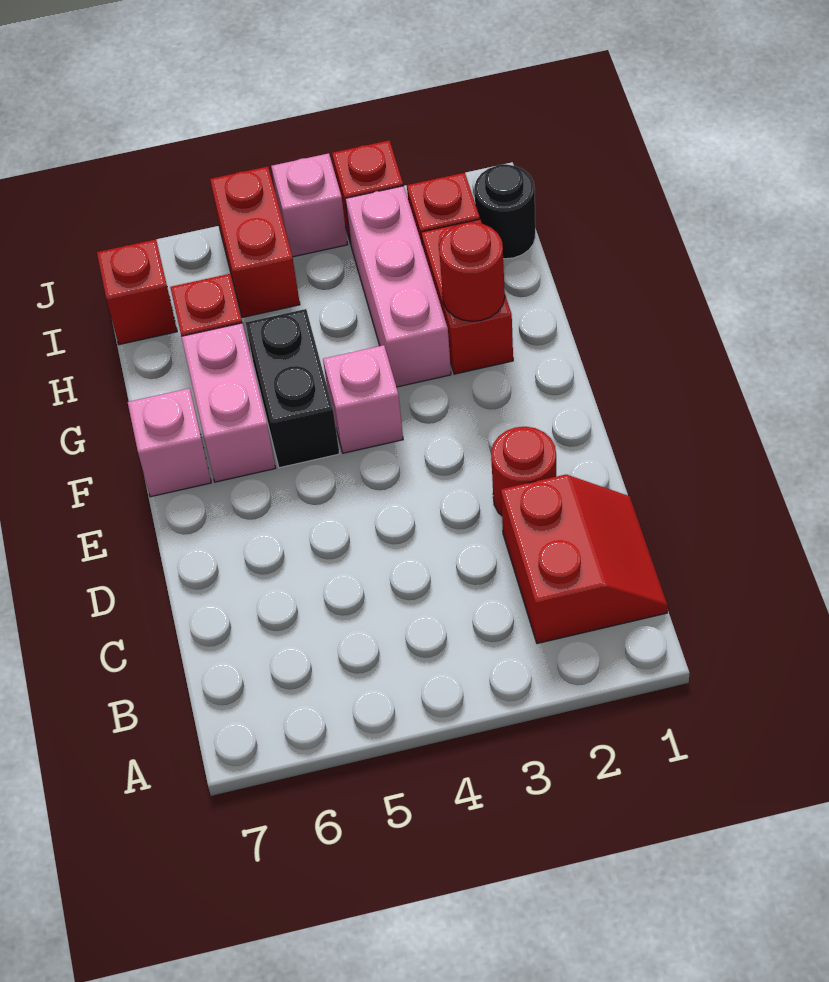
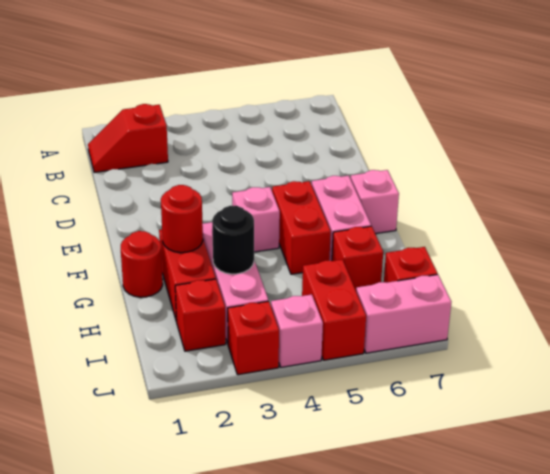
red 2x2 slope [501,475,668,644] -> red 1x2 slope [88,104,168,173]
red 1x1 round brick [491,427,556,516] -> red 1x1 round brick moved to [121,231,163,297]
black 1x2 brick [246,309,340,468] -> red 1x2 brick [272,181,331,274]
black 1x1 round brick [474,164,535,259] -> black 1x1 round brick moved to [212,206,254,274]
none -> pink 1x2 brick [356,274,451,353]

